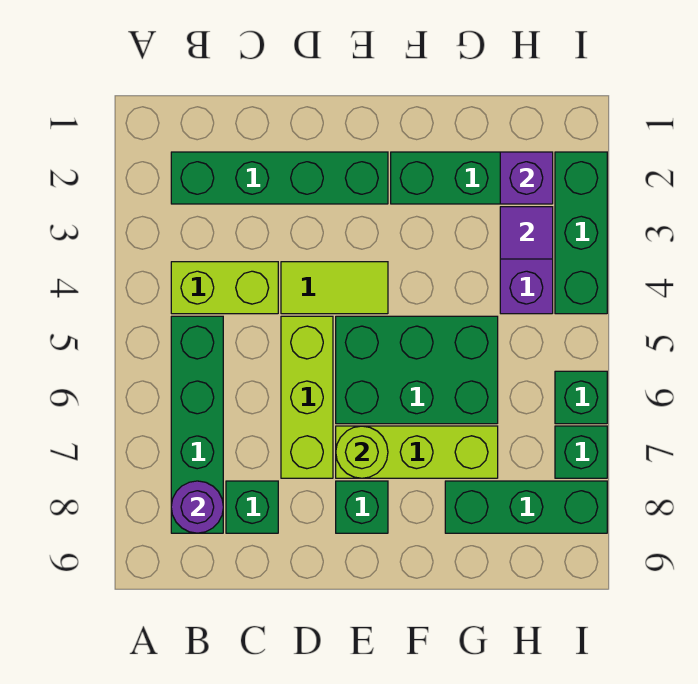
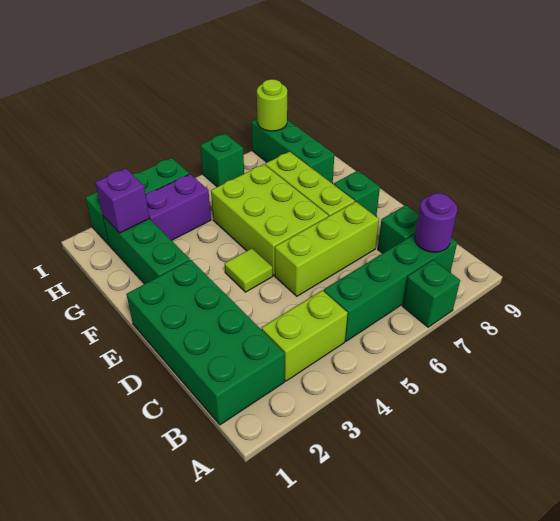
green 1x4 brick [171,152,388,204] -> green 2x4 brick [126,260,285,425]
lime 1x2 brick [171,262,278,314] -> lime 1x2 brick turned to [262,290,348,381]
lime 1x2 tile [281,262,388,314] -> lime 1x1 tile [225,248,273,292]
green 2x3 brick [336,316,498,424] -> lime 2x3 brick [211,164,328,276]
lime 1x1 round brick [336,426,388,478] -> lime 1x1 round brick moved to [257,79,287,131]
purple 1x1 tile [500,207,553,259] -> none
green 1x1 brick [555,426,607,478] -> green 1x1 brick moved to [402,260,460,327]

